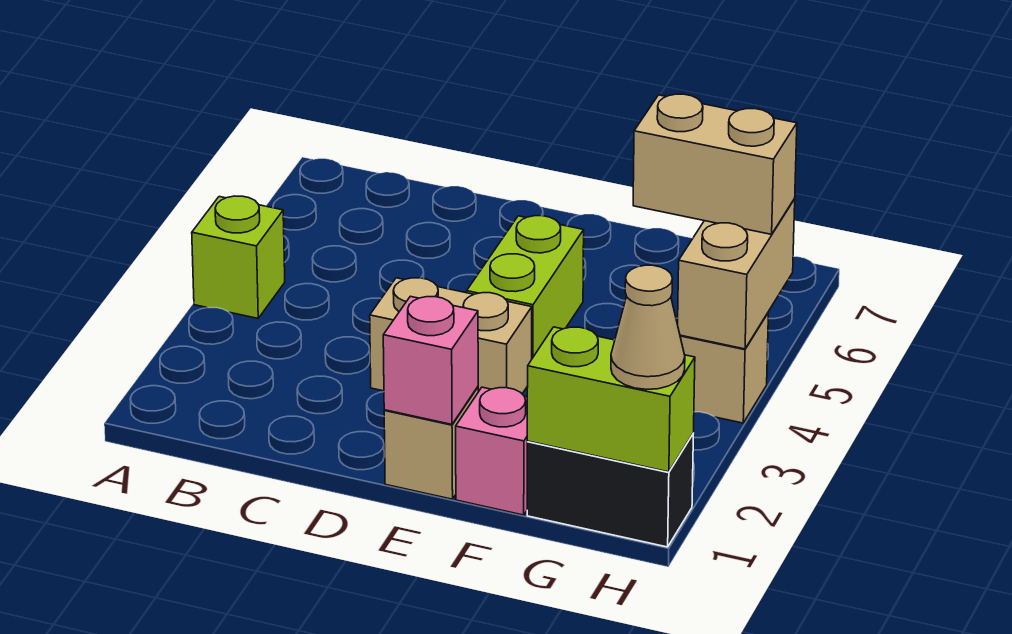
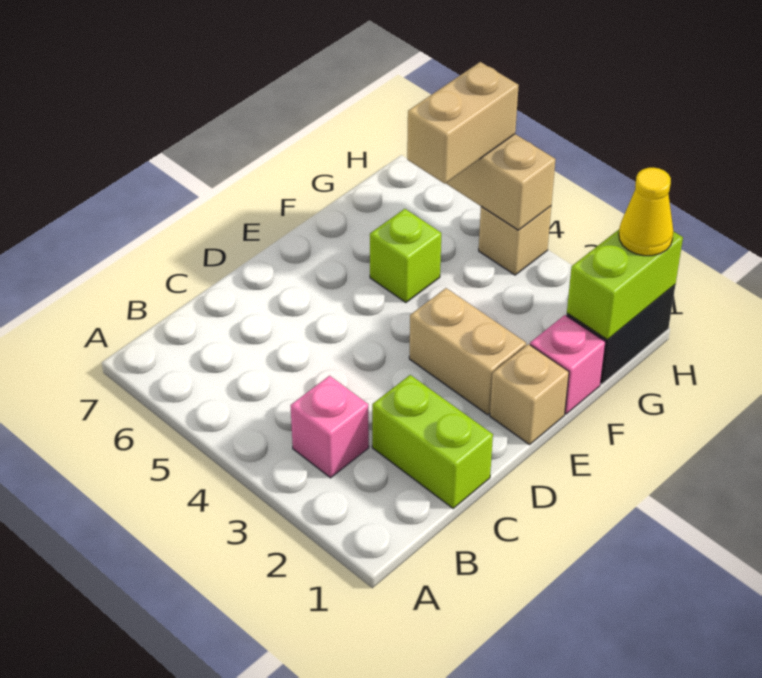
lime 1x1 brick [192,196,285,318] -> lime 1x1 brick moved to [370,209,441,303]
tan 1x2 brick [370,278,532,394] -> tan 1x2 brick turned to [409,288,526,415]
pink 1x1 brick [383,296,478,424] -> pink 1x1 brick moved to [291,376,369,478]
lime 1x2 brick [467,216,584,358] -> lime 1x2 brick moved to [372,375,493,508]
tan 1x1 cone [611,265,685,390] -> yellow 1x1 cone [619,168,673,256]

